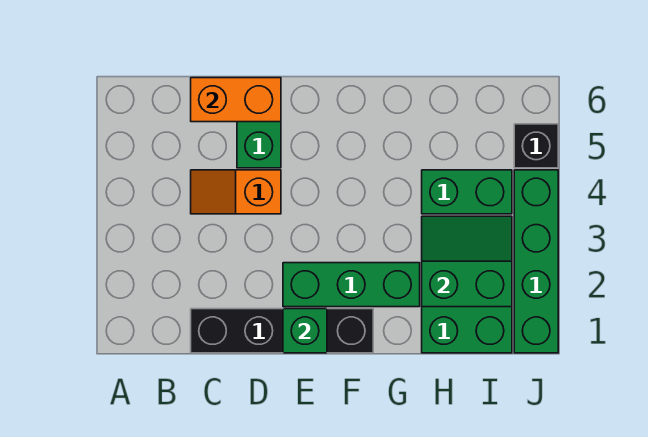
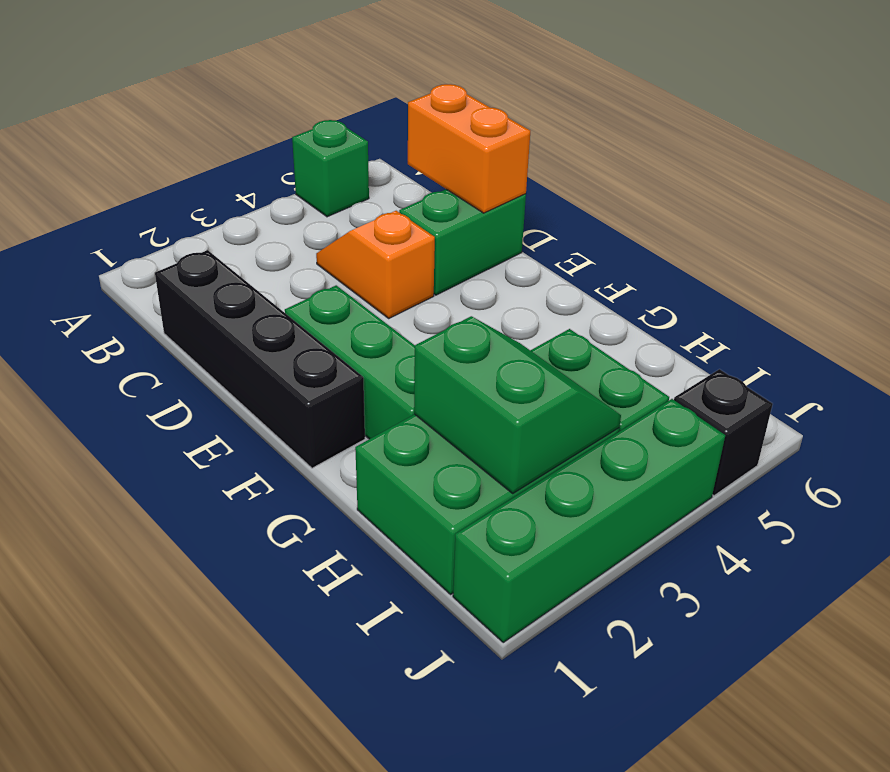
green 1x1 brick [283,309,327,353] -> green 1x1 brick moved to [292,120,369,217]

